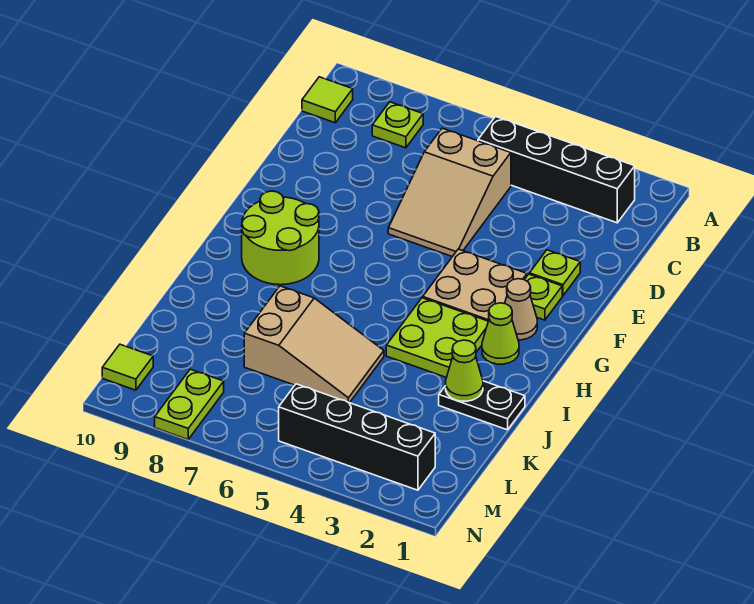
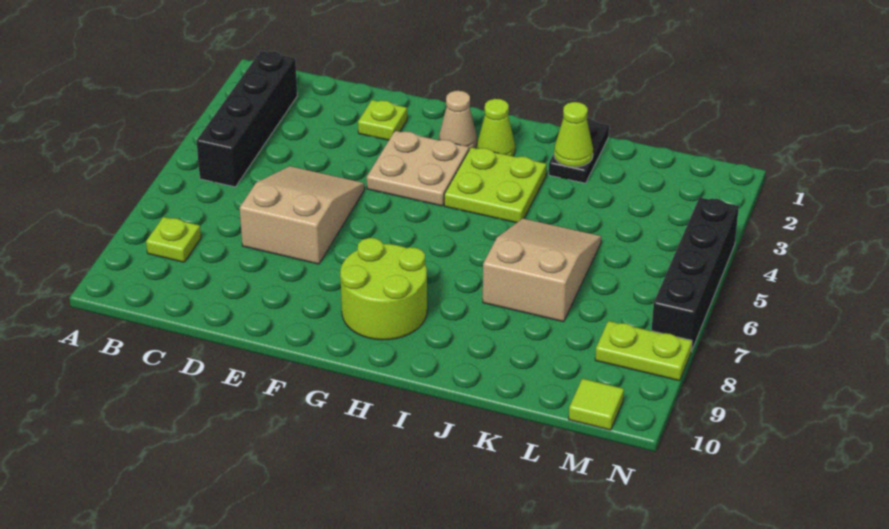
lime 1x1 tile [302,77,353,123] -> none
tan 2x3 slope [388,128,511,257] -> tan 2x3 slope turned to [240,166,364,264]
lime 1x1 plate [525,274,562,320] -> none
black 1x4 brick [279,384,435,490] -> black 1x4 brick moved to [651,197,739,352]

